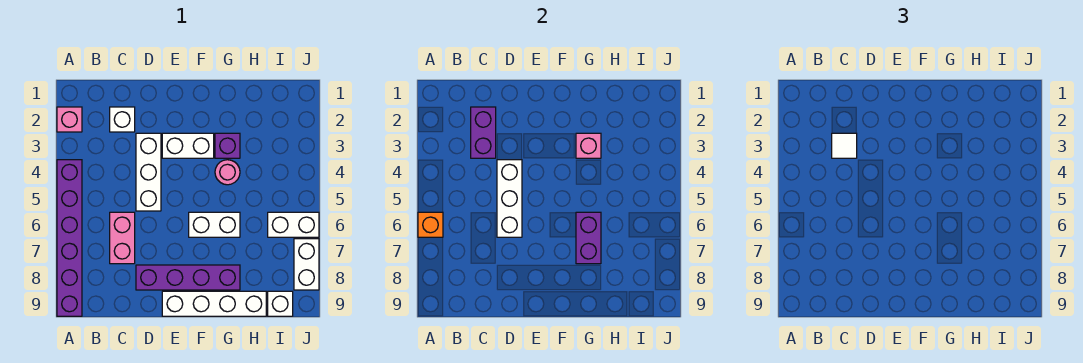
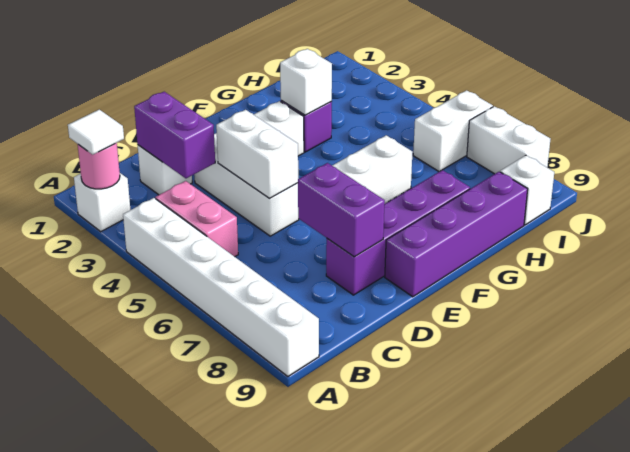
pink 1x1 brick [57,107,82,132] -> white 1x1 brick [74,173,130,232]
purple 1x6 brick [57,160,82,316] -> white 1x6 brick [123,198,319,376]
orange 1x1 brick [418,212,443,237] -> none
white 1x1 tile [832,133,857,158] -> white 1x1 tile moved to [68,110,124,155]
pink 1x2 brick [110,212,135,264] -> pink 1x2 brick moved to [156,181,238,257]
white 1x3 brick [497,160,522,237] -> white 1x2 brick [216,110,298,199]
white 1x4 brick [162,291,266,316] -> purple 1x4 brick [385,172,528,297]
pink 1x1 brick [576,133,601,158] -> white 1x1 brick [280,49,332,115]
pink 1x1 round brick [215,160,240,185] -> pink 1x1 round brick moved to [78,143,120,189]
purple 1x2 brick [576,212,601,264] -> purple 1x2 brick moved to [298,163,385,257]

